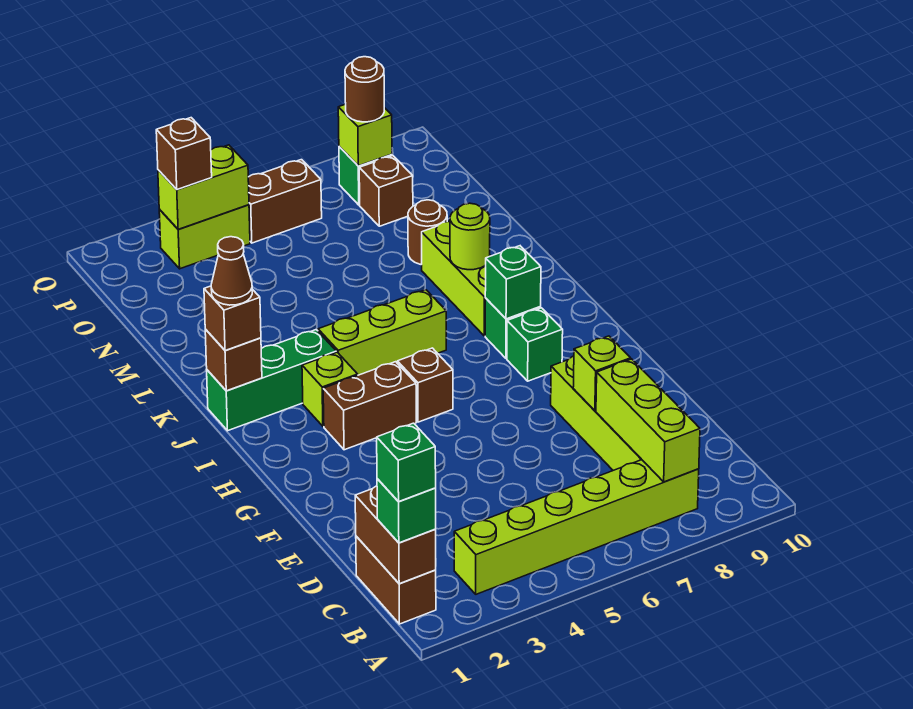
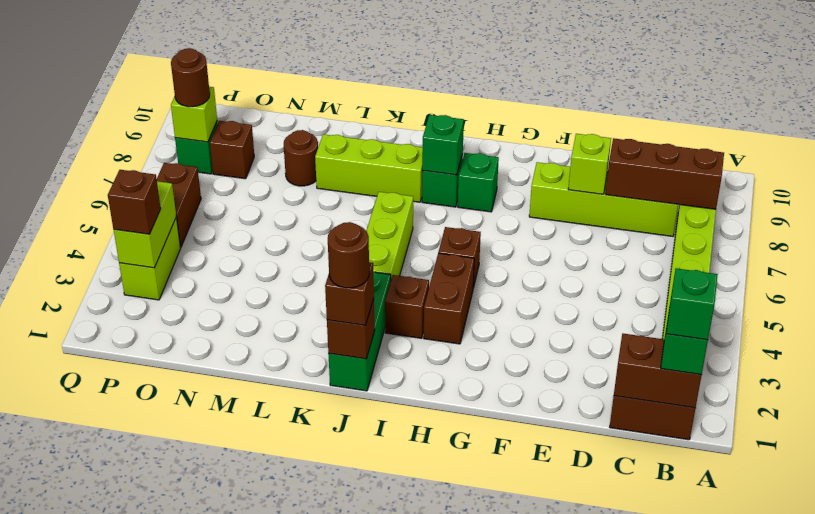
lime 1x3 brick [596,359,700,482] -> brown 1x3 brick [606,138,724,209]
lime 1x1 brick [302,352,358,426] -> brown 1x1 brick [385,275,429,338]
brown 1x1 cone [211,237,252,305] -> brown 1x1 round brick [328,222,369,288]
lime 1x1 round brick [450,203,490,270] -> none

